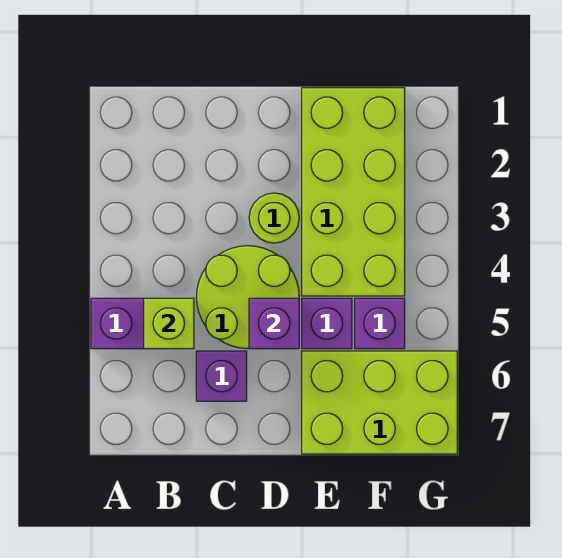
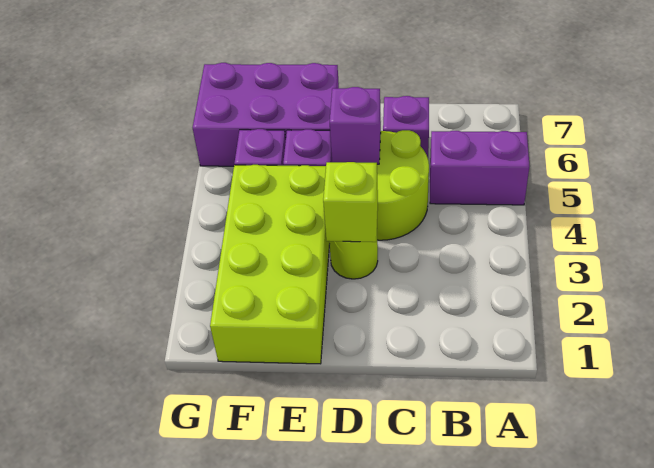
lime 1x1 brick [144,298,194,349] -> lime 1x1 brick moved to [323,162,378,242]
lime 2x3 brick [302,351,457,454] -> purple 2x3 brick [193,63,339,166]

